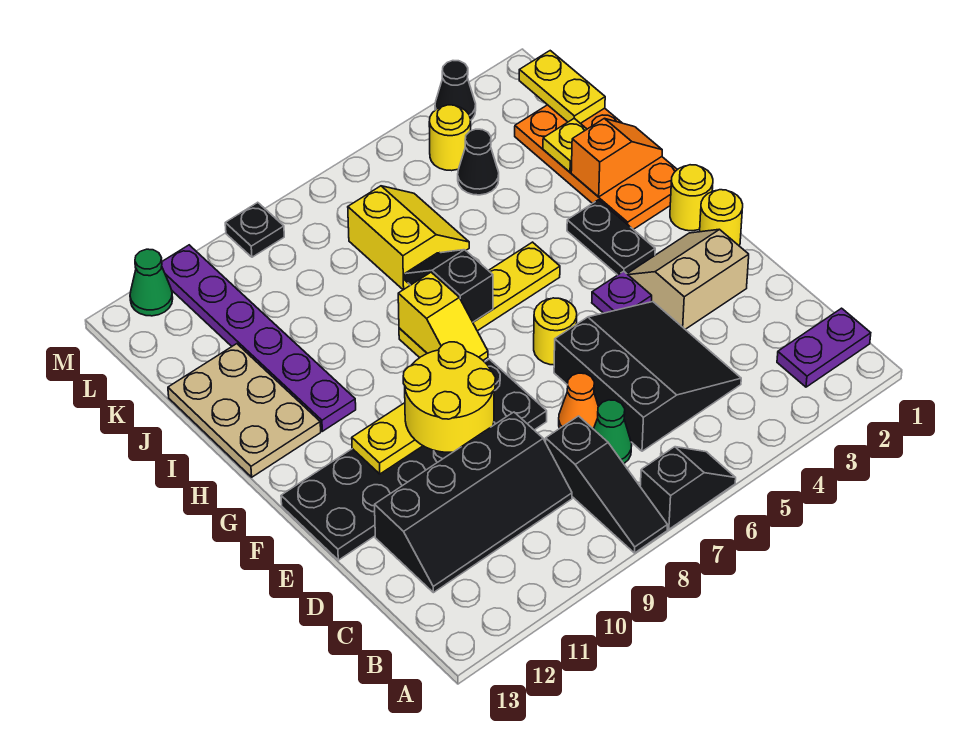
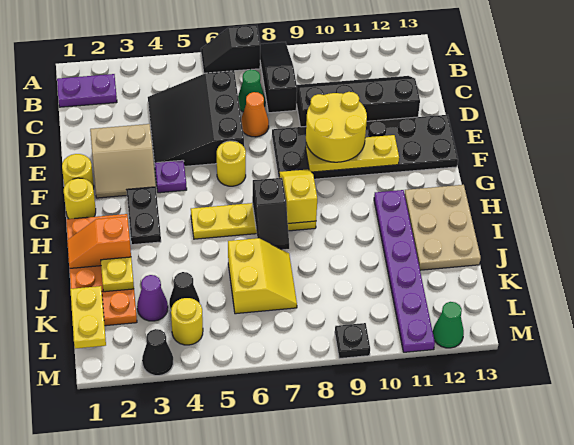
yellow 2x2 slope [348,186,469,290] -> yellow 2x2 slope turned to [228,238,297,314]
none -> purple 1x1 cone [137,275,168,321]

